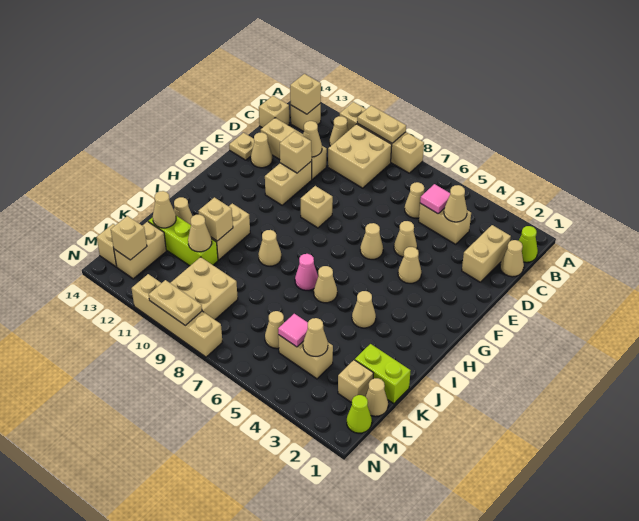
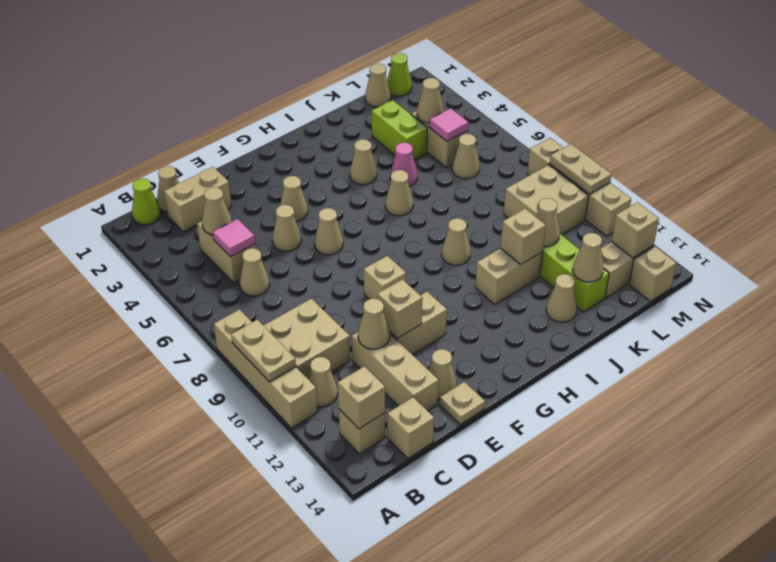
pink 1x1 cone [295,254,318,290] -> pink 1x1 cone moved to [390,143,417,187]
lime 1x2 brick [355,344,411,404] -> lime 1x2 brick moved to [372,100,427,160]
tan 1x1 brick [338,360,373,403] -> none

